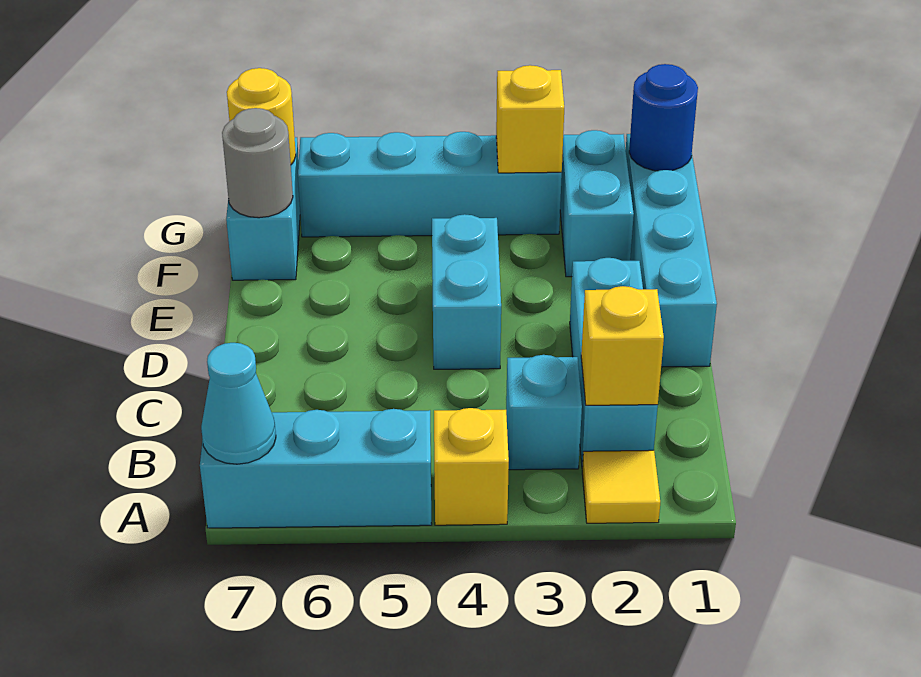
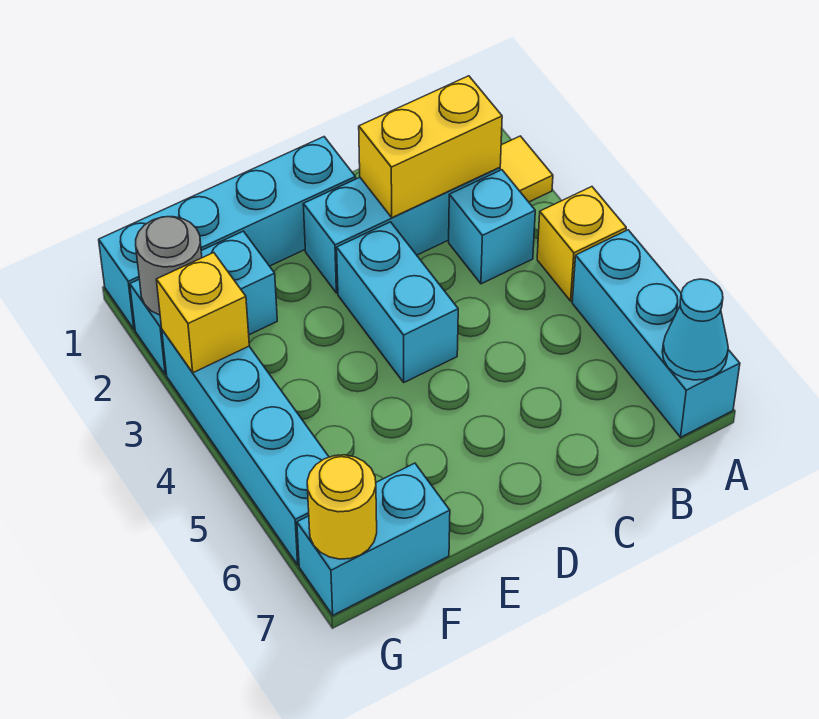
yellow 1x1 brick [581,286,664,405] -> yellow 1x2 brick [359,76,502,218]
cyan 1x2 brick [432,214,501,369] -> cyan 1x2 brick turned to [337,222,458,382]
grey 1x1 round brick [222,108,293,218] -> grey 1x1 round brick moved to [136,217,202,315]
blue 1x1 round brick [629,64,698,171] -> none

